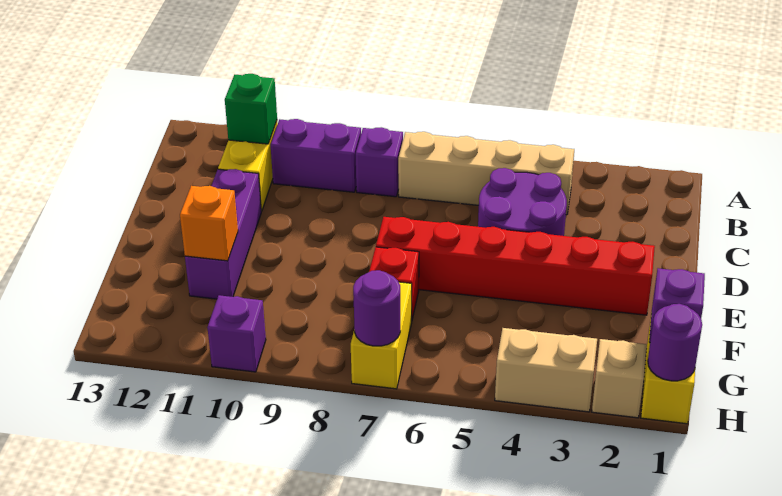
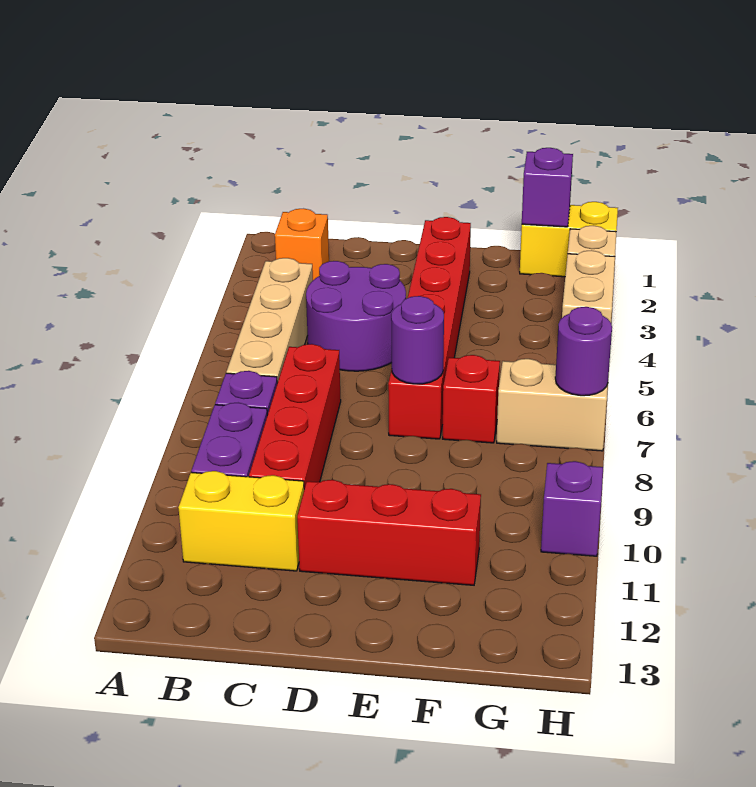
green 1x1 brick [225,74,277,144] -> none
none -> red 1x4 brick [249,344,341,489]
purple 1x3 brick [185,169,261,299] -> red 1x3 brick [297,480,481,585]
orange 1x1 brick [180,186,238,261] -> orange 1x1 brick moved to [275,209,329,280]
yellow 1x2 brick [351,282,412,389] -> tan 1x2 brick [497,359,608,451]
purple 1x1 round brick [648,304,702,381] -> purple 1x1 round brick moved to [391,296,444,384]

